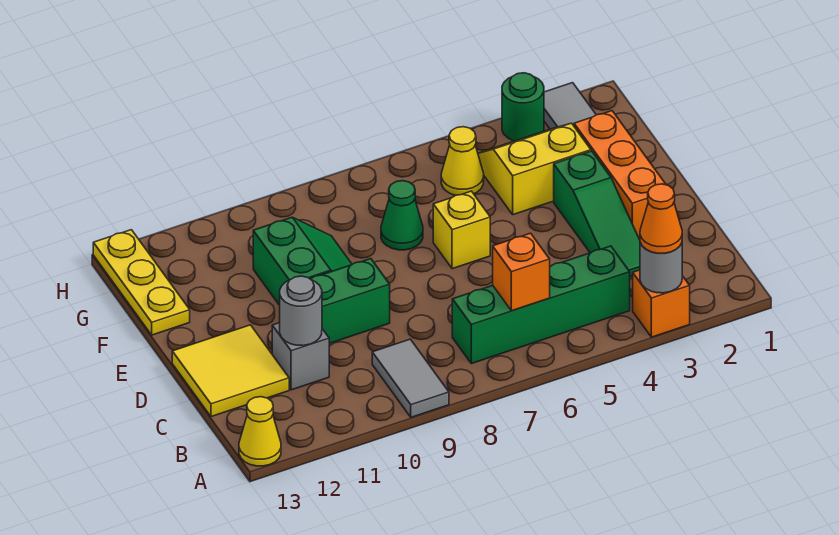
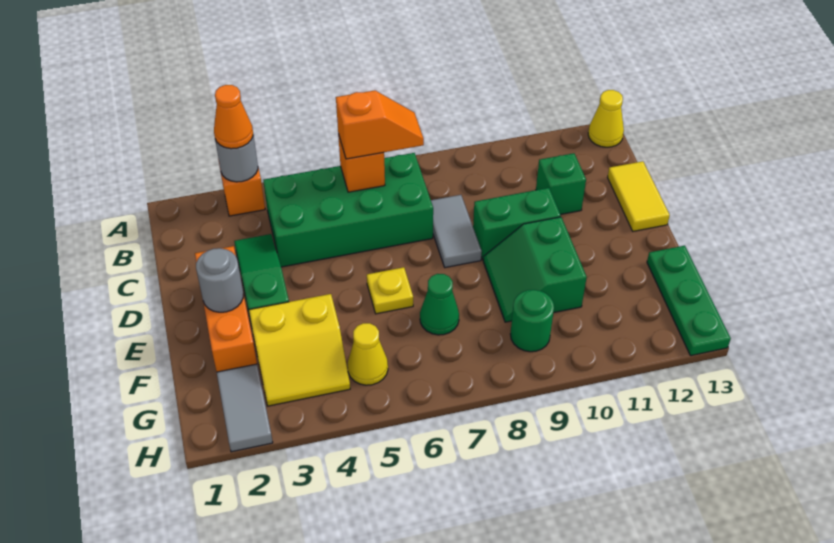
grey 1x2 tile [372,339,449,417] -> grey 1x2 tile moved to [431,195,482,268]
green 1x4 brick [452,246,630,364] -> green 2x4 brick [263,153,433,267]
none -> orange 1x2 slope [336,90,424,159]
grey 1x1 brick [272,323,329,390] -> green 1x1 brick [536,153,586,214]
grey 1x1 round brick [280,276,322,346] -> grey 1x1 round brick moved to [196,248,243,312]
yellow 2x2 tile [172,325,289,417] -> yellow 1x2 tile [608,161,670,231]
yellow 1x1 brick [433,191,490,269] -> yellow 1x1 plate [367,267,413,314]
yellow 1x3 plate [93,230,190,335] -> green 1x3 plate [647,246,731,356]
green 1x1 round brick [502,73,544,141] -> green 1x1 round brick moved to [510,290,554,352]

